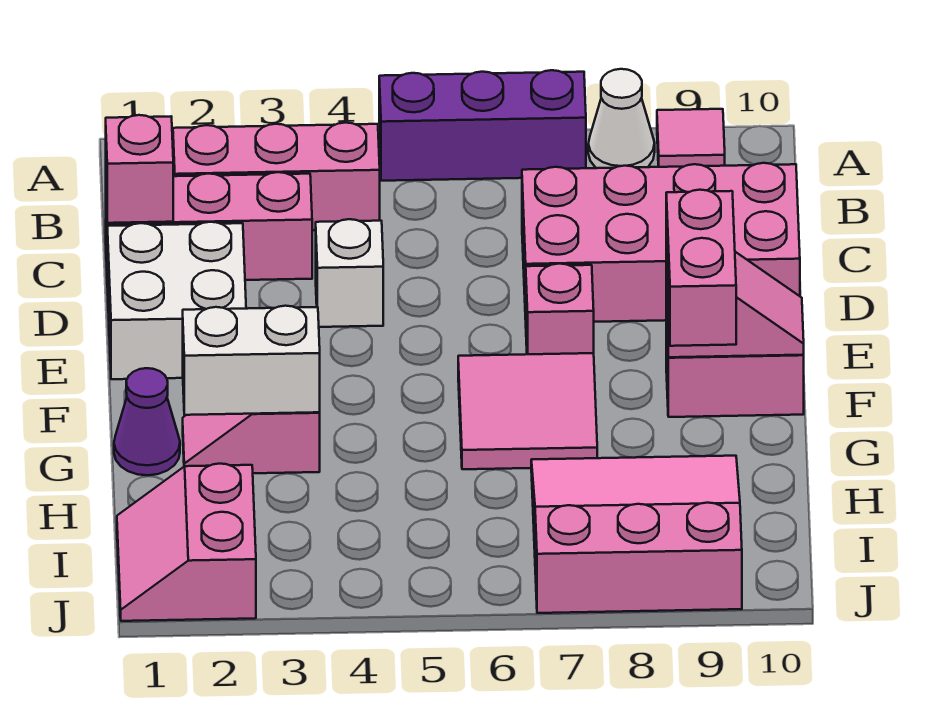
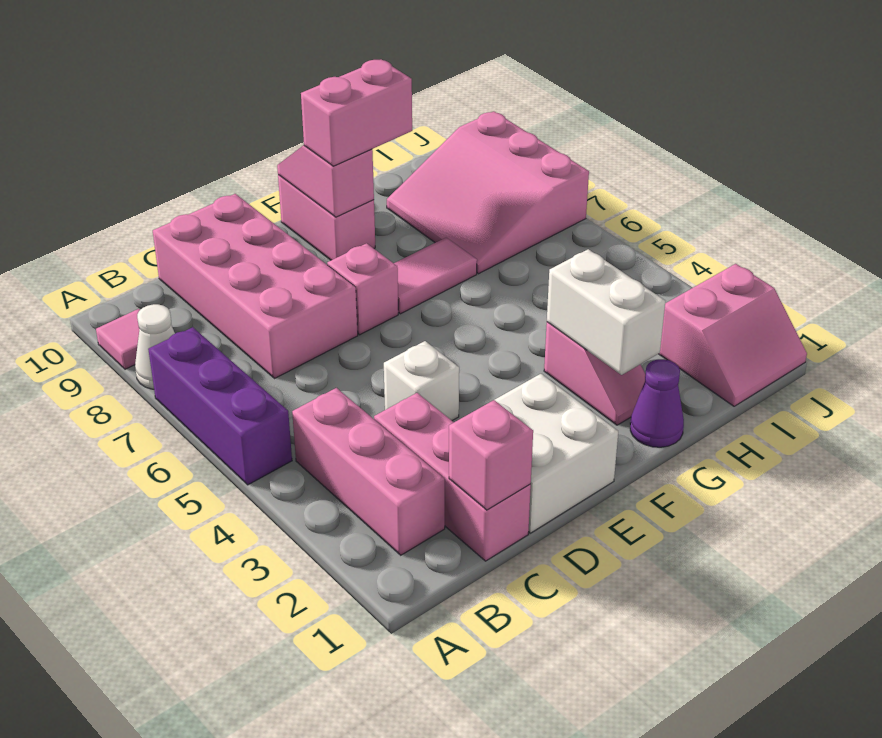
pink 2x2 tile [458,353,597,469] -> pink 1x2 tile [394,238,477,314]

